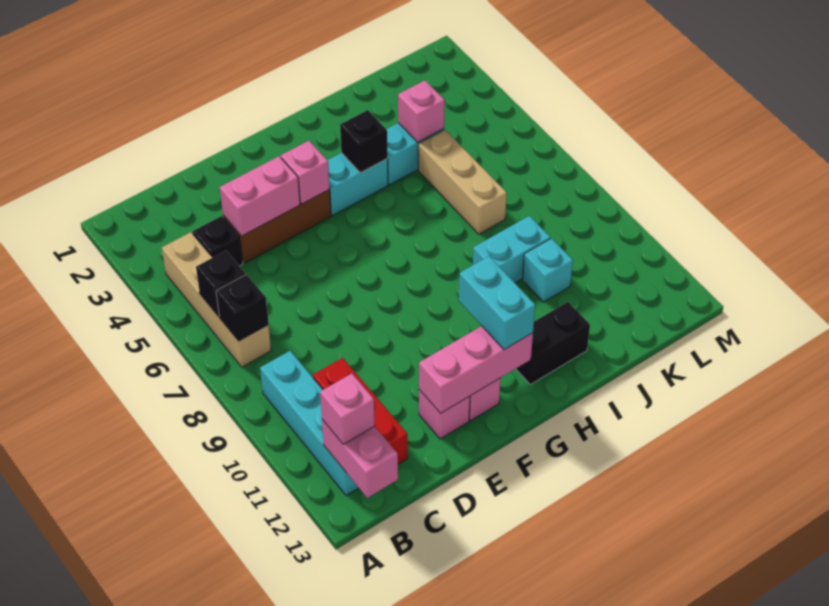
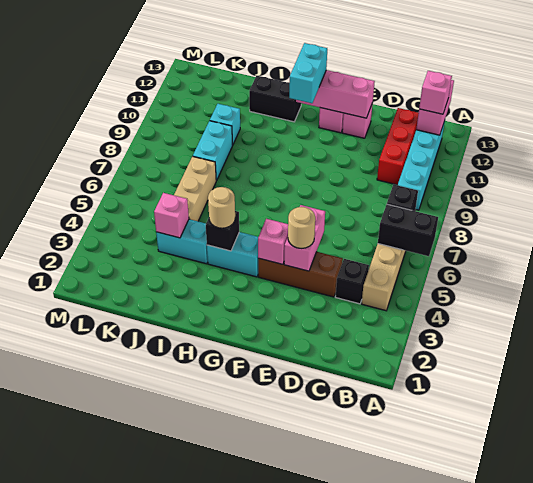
black 1x1 brick [196,251,246,317] -> black 1x2 brick [378,204,438,256]
pink 1x2 brick [220,156,300,236] -> pink 1x2 brick turned to [284,205,325,271]
none -> tan 1x1 round brick [288,207,315,248]
none -> tan 1x1 round brick [208,187,235,228]
cyan 1x2 brick [473,216,550,283] -> cyan 1x2 brick turned to [193,121,233,181]

